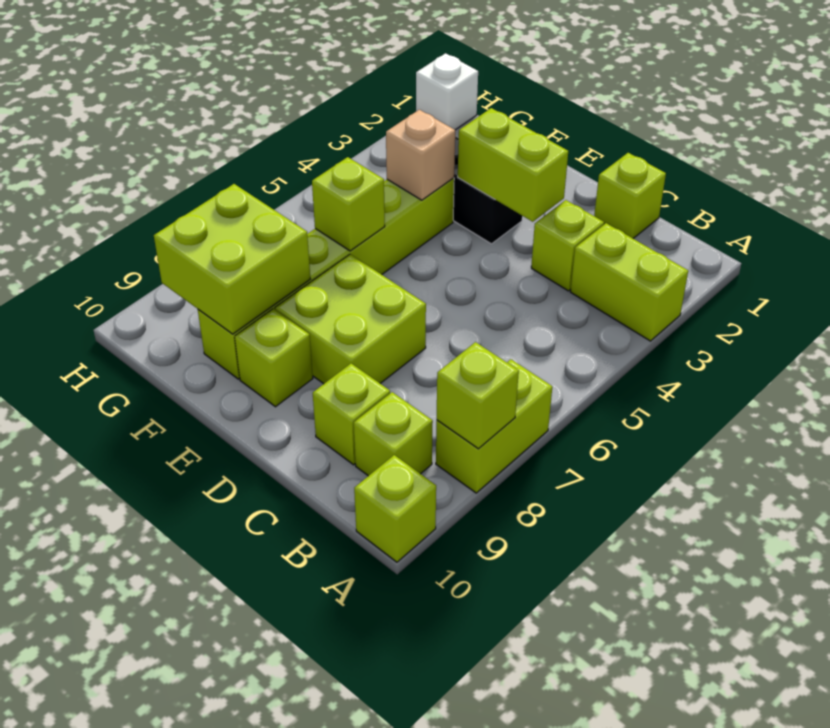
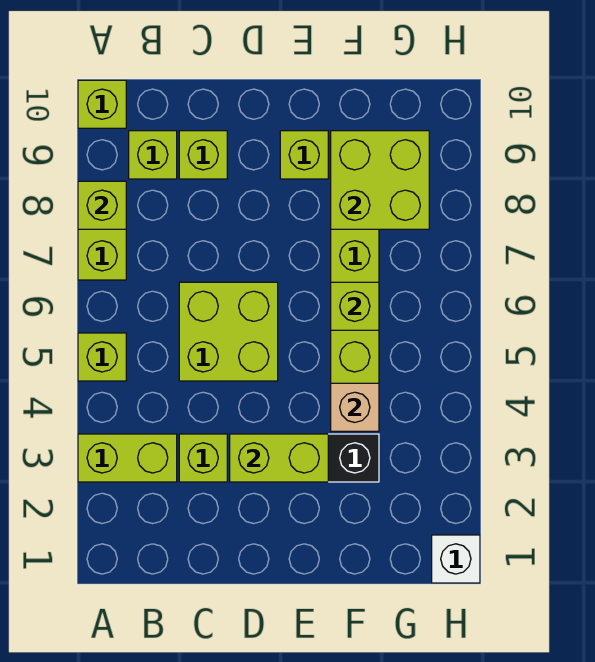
lime 1x1 brick [594,153,666,238] -> lime 1x1 brick moved to [78,333,126,381]
lime 2x2 brick [275,254,426,384] -> lime 2x2 brick moved to [179,282,278,381]

